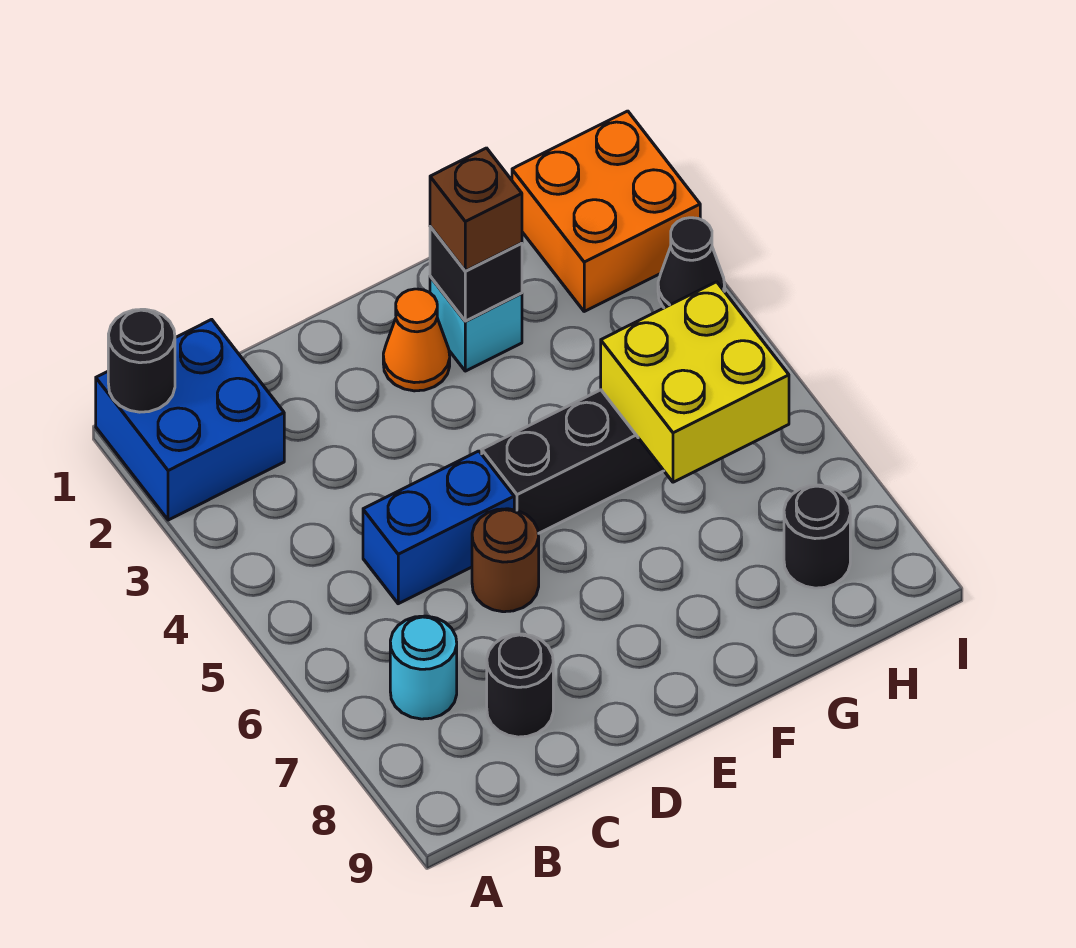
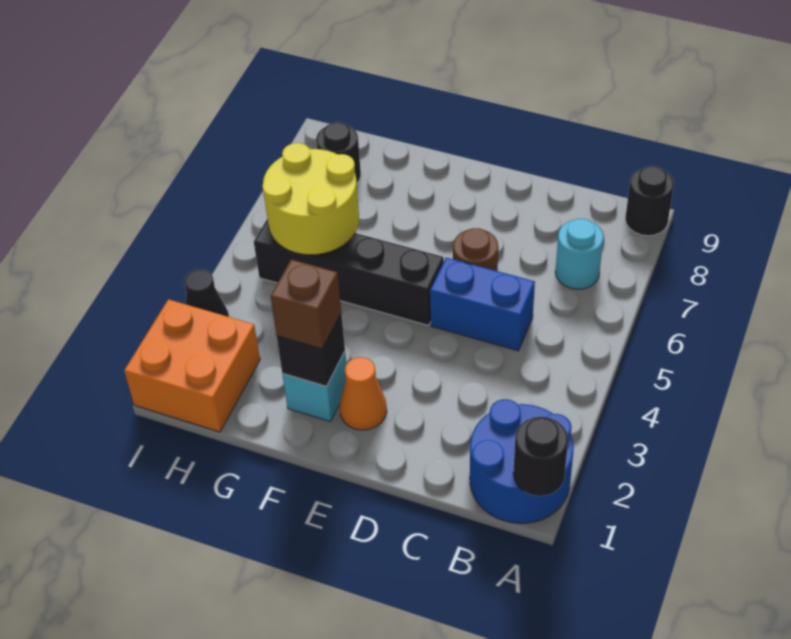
blue 2x2 brick [96,319,284,520] -> blue 2x2 round brick [470,399,574,523]
black 1x1 round brick [487,634,553,737] -> black 1x1 round brick moved to [625,166,674,236]
yellow 2x2 brick [601,282,789,482] -> yellow 2x2 round brick [262,143,359,255]

